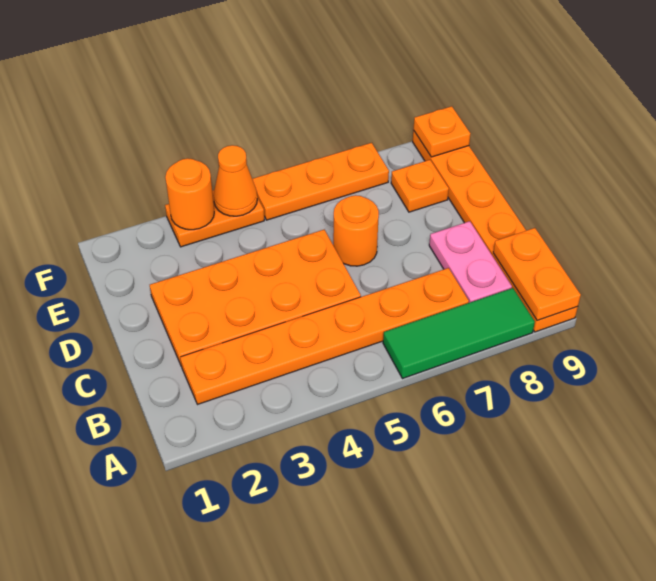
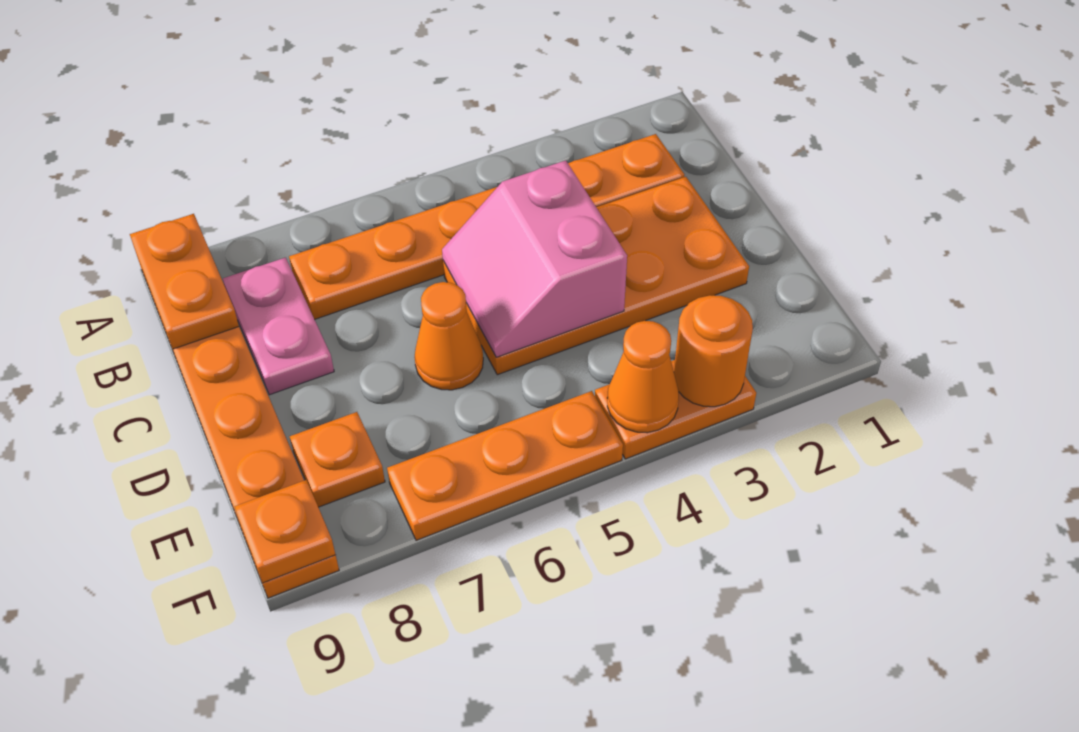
green 1x3 tile [383,288,535,379] -> none
none -> pink 2x2 slope [442,160,627,357]
orange 1x1 round brick [333,195,379,266] -> orange 1x1 cone [415,282,483,390]

